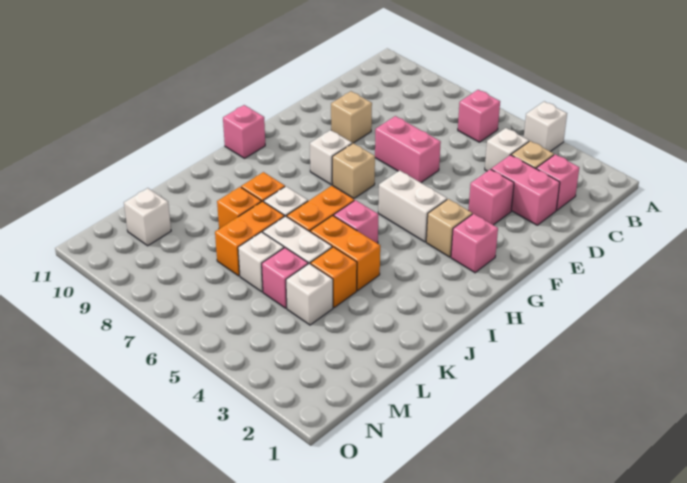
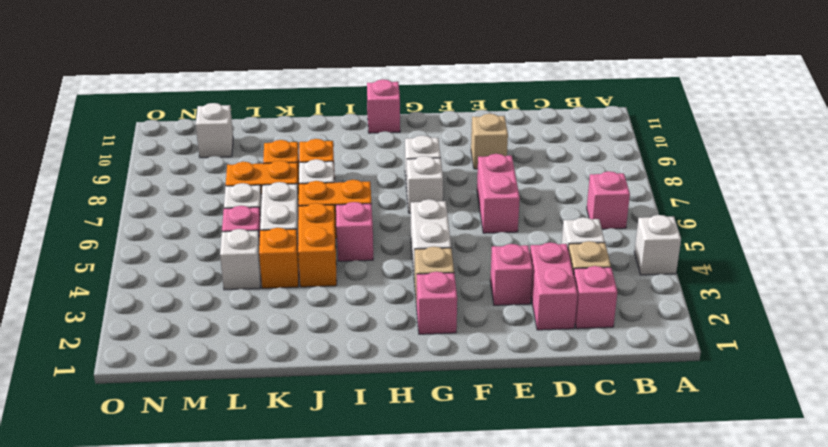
tan 1x1 brick [332,143,375,199] -> white 1x1 brick [407,156,443,213]

